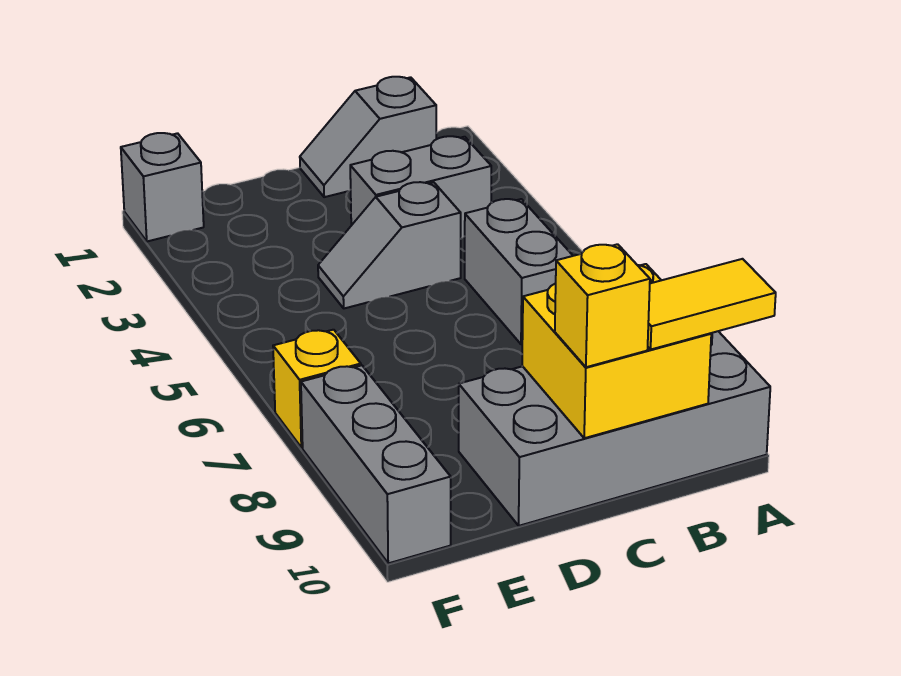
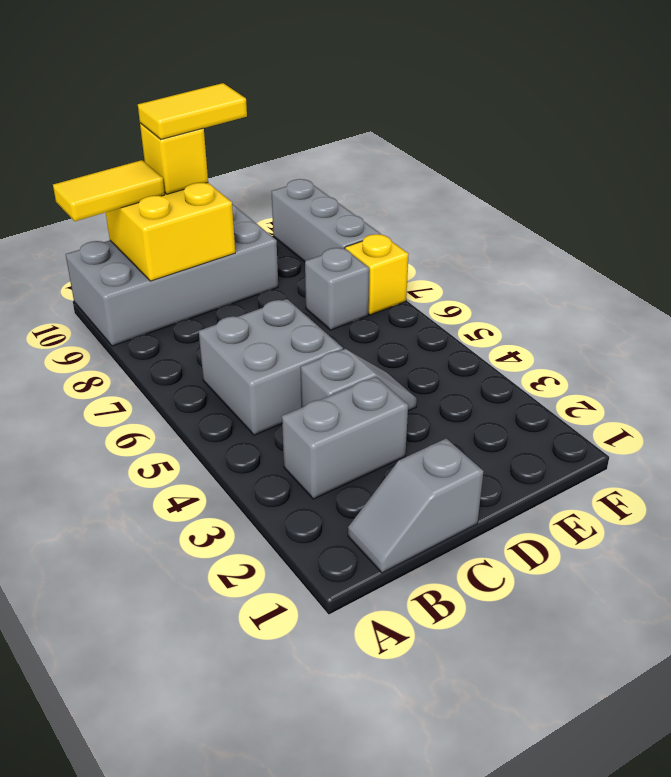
grey 1x2 slope [300,77,436,197] -> grey 1x2 slope turned to [348,438,484,573]
grey 1x2 brick [465,199,573,344] -> grey 2x2 brick [199,299,343,435]
none -> yellow 1x2 tile [138,83,247,139]
grey 1x1 brick [121,133,204,241] -> grey 1x1 brick moved to [305,248,369,330]

